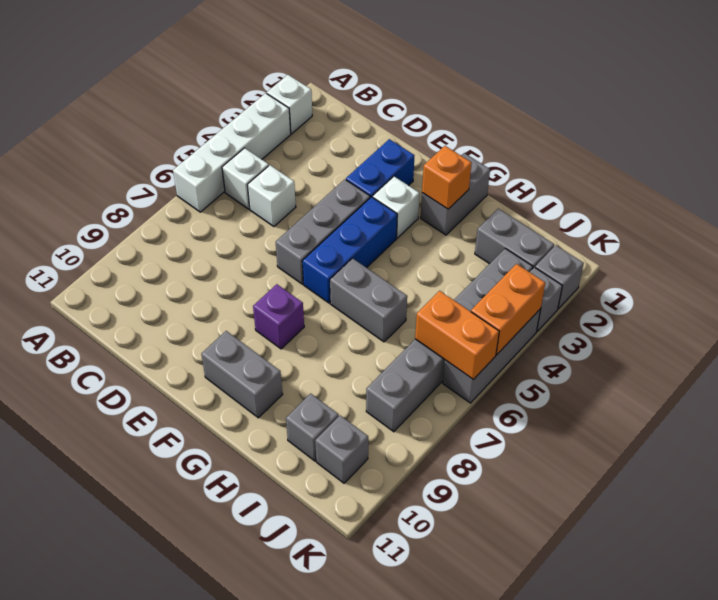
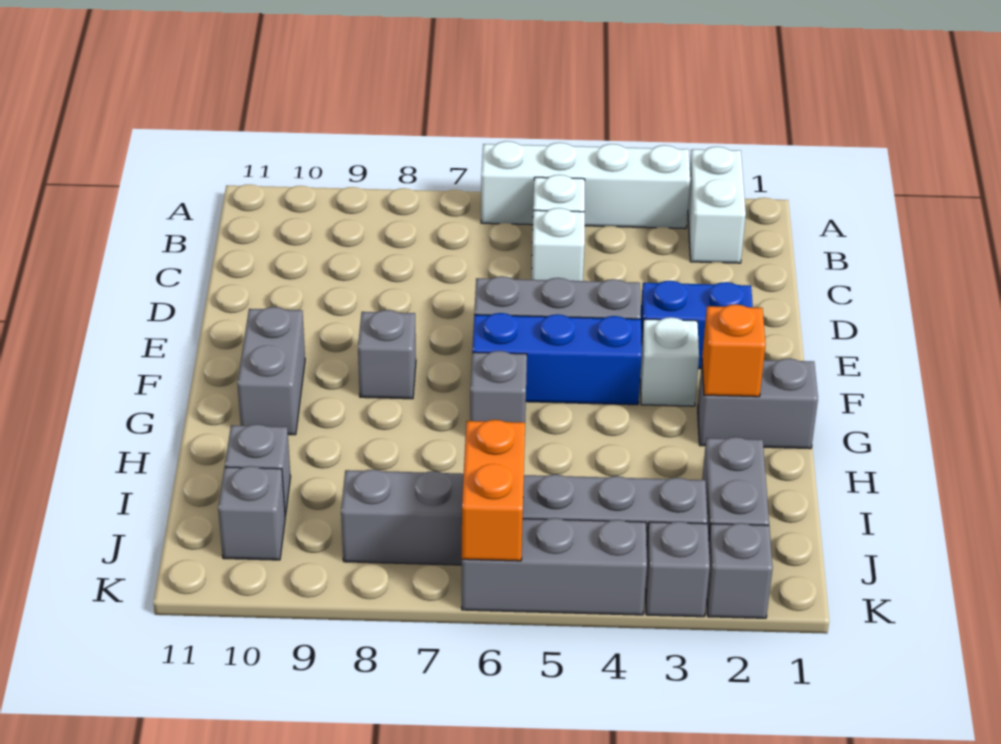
white 1x1 brick [267,75,312,134] -> white 1x2 brick [688,147,746,263]
purple 1x1 brick [253,284,304,349] -> grey 1x1 brick [358,310,416,399]
grey 1x2 brick [330,258,407,342] -> grey 1x1 brick [470,351,527,423]
orange 1x2 brick [471,264,545,355] -> none

